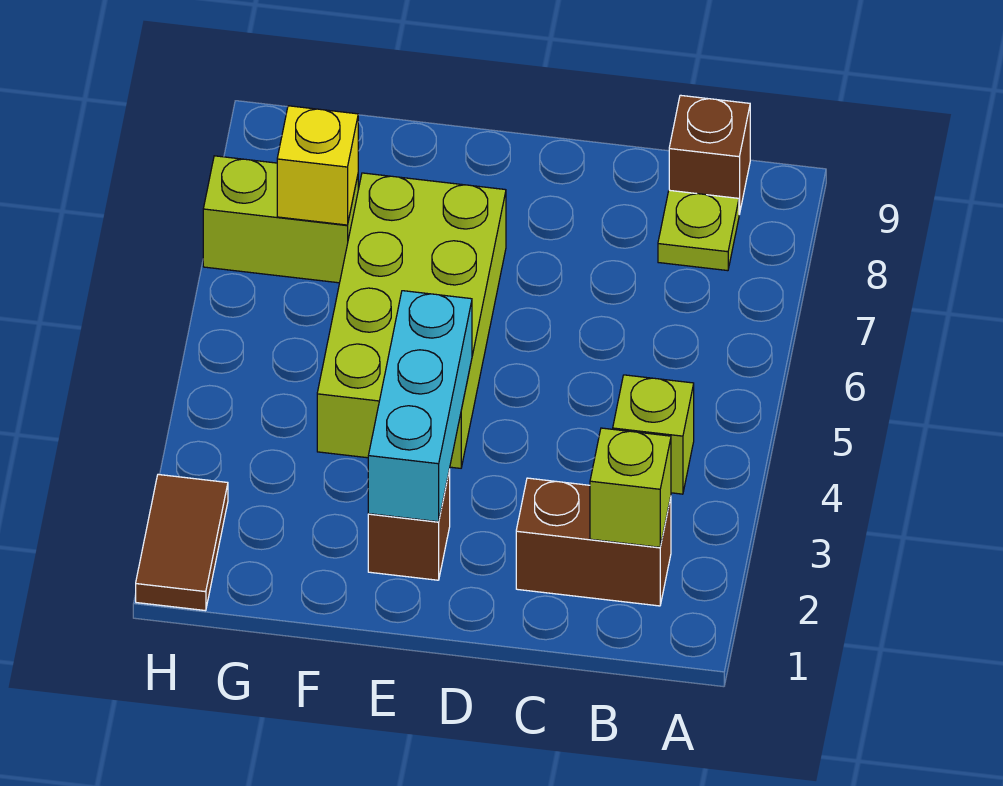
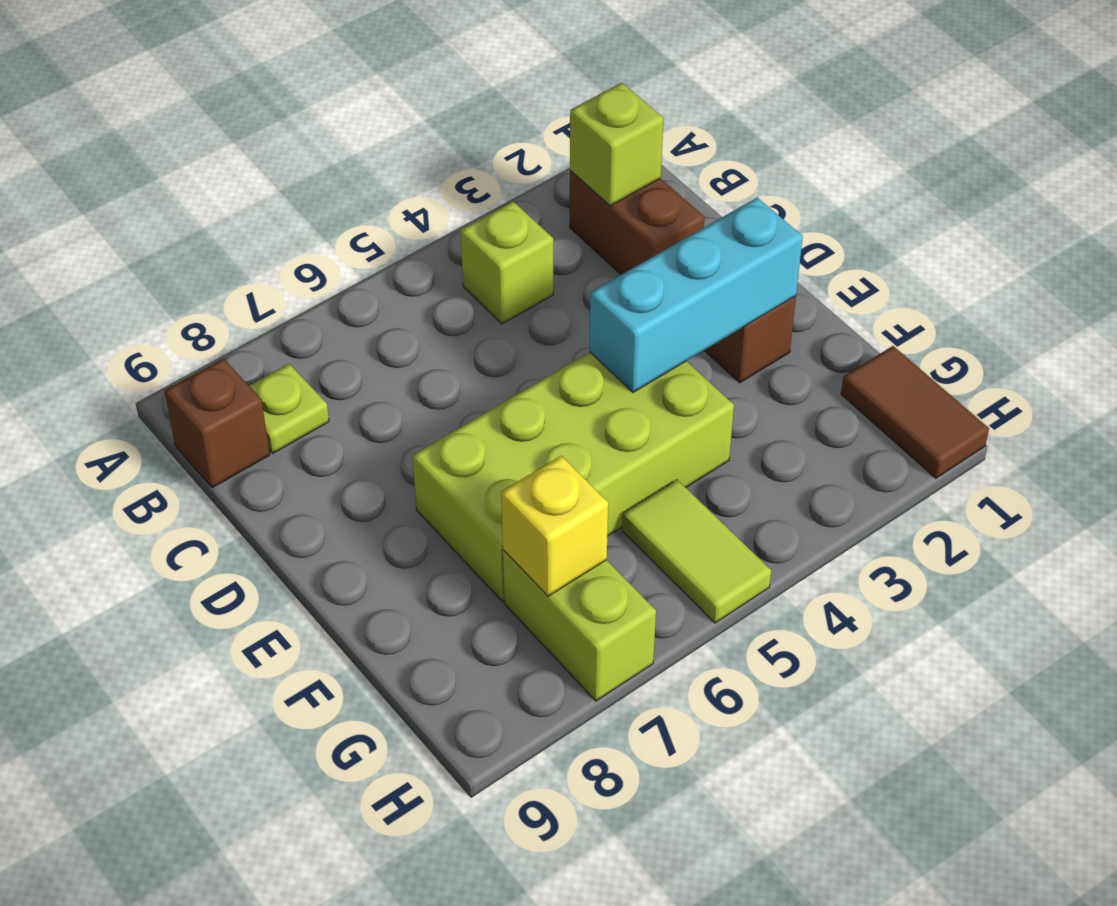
none -> lime 1x2 tile [622,480,771,623]
brown 1x2 tile [136,474,228,611] -> brown 1x2 tile turned to [841,346,989,478]

